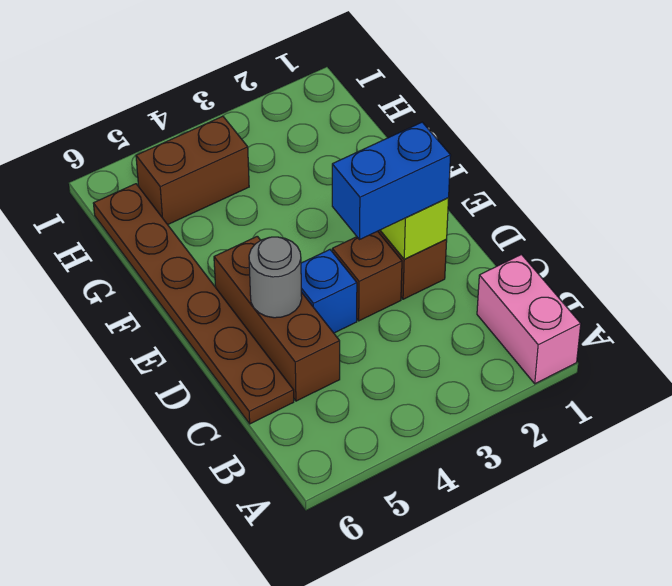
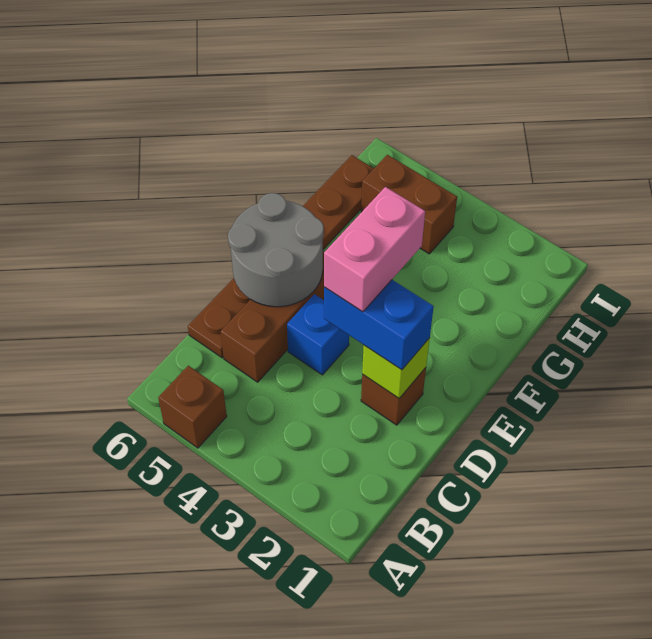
pink 1x2 brick [477,255,581,384] -> pink 1x2 brick moved to [324,187,425,312]
brown 1x1 brick [332,231,402,321] -> brown 1x1 brick moved to [158,366,227,448]
grey 1x1 round brick [249,237,302,318] -> grey 2x2 round brick [228,193,324,307]

